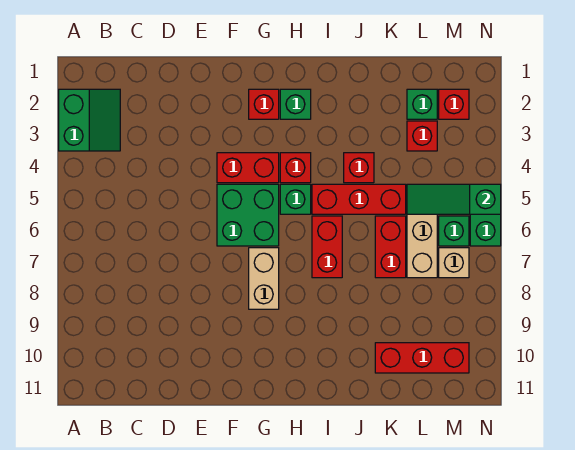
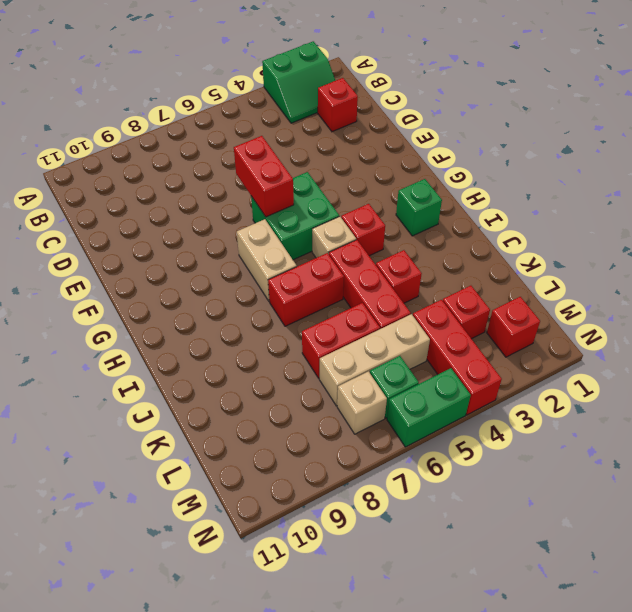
red 1x2 brick [217,153,279,183] -> red 1x2 brick moved to [234,136,294,217]
red 1x1 brick [249,89,279,119] -> red 1x1 brick moved to [318,78,358,132]
tan 1x2 brick [249,248,279,309] -> tan 1x2 brick turned to [237,219,297,301]
green 1x1 brick [280,184,311,214] -> tan 1x1 brick [312,216,356,258]
red 1x3 brick [375,343,469,373] -> red 1x3 brick moved to [413,300,502,415]
green 1x1 brick [407,89,437,119] -> none
green 1x3 slope [407,184,501,214] -> none

